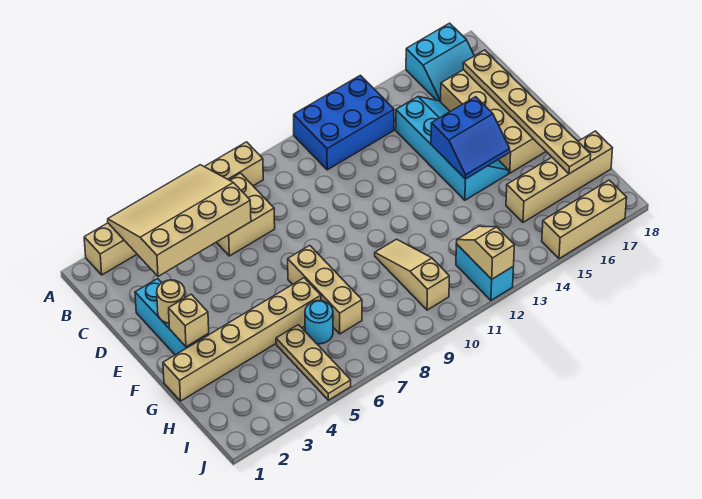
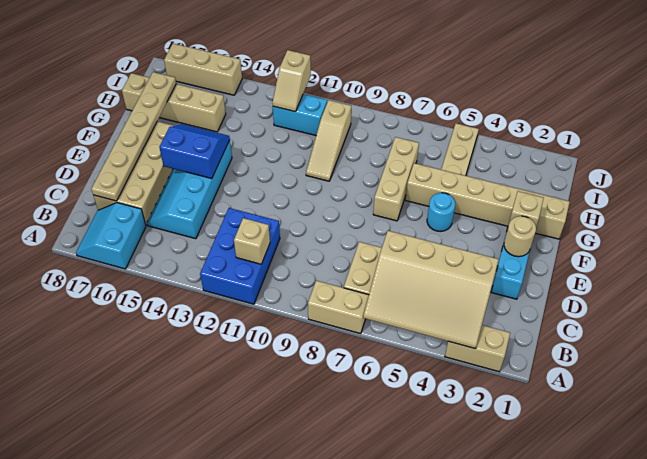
blue 2x3 brick [294,75,394,170] -> blue 2x3 brick turned to [200,208,280,304]
cyan 2x2 slope [406,23,474,102] -> cyan 2x2 slope turned to [76,203,146,269]
none -> tan 1x1 brick [234,218,270,264]
cyan 1x1 round brick [305,301,333,344] -> cyan 1x1 round brick moved to [427,193,455,232]
cyan 1x2 brick [456,244,513,300] -> cyan 1x2 brick turned to [273,94,327,135]

